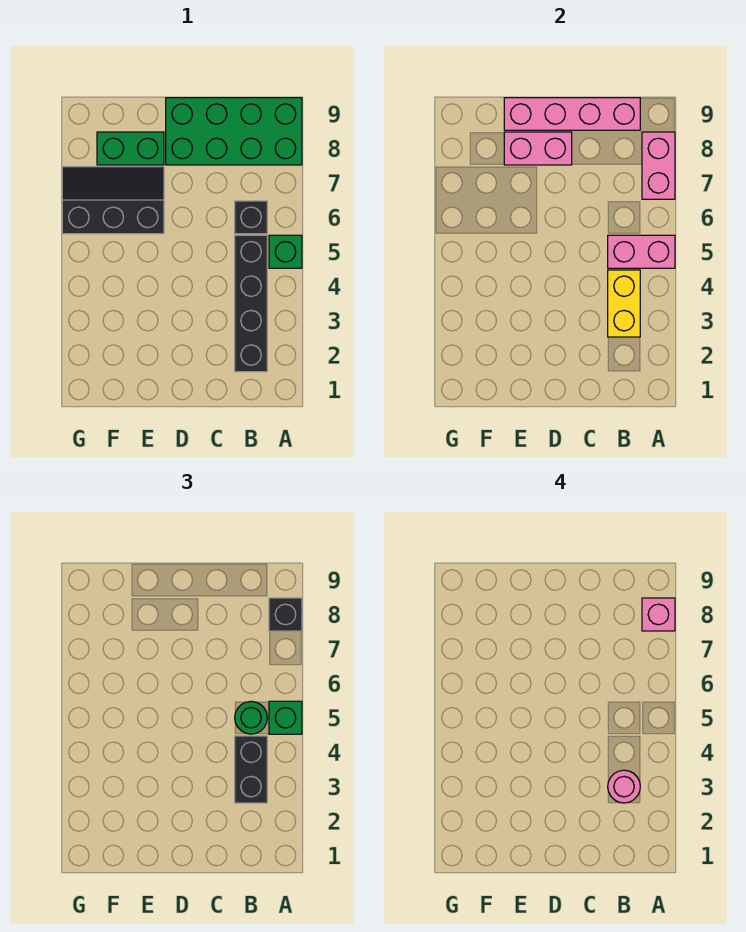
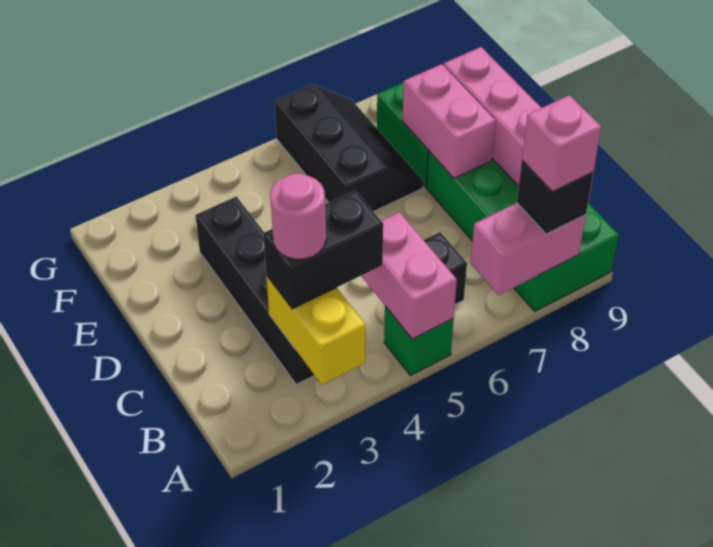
green 1x1 brick [269,701,302,734] -> none
black 1x4 brick [235,235,267,372] -> black 1x4 brick turned to [195,197,315,384]
yellow 1x2 brick [608,270,640,337] -> yellow 1x2 brick turned to [266,275,366,385]
green 1x1 round brick [235,701,267,734] -> none

